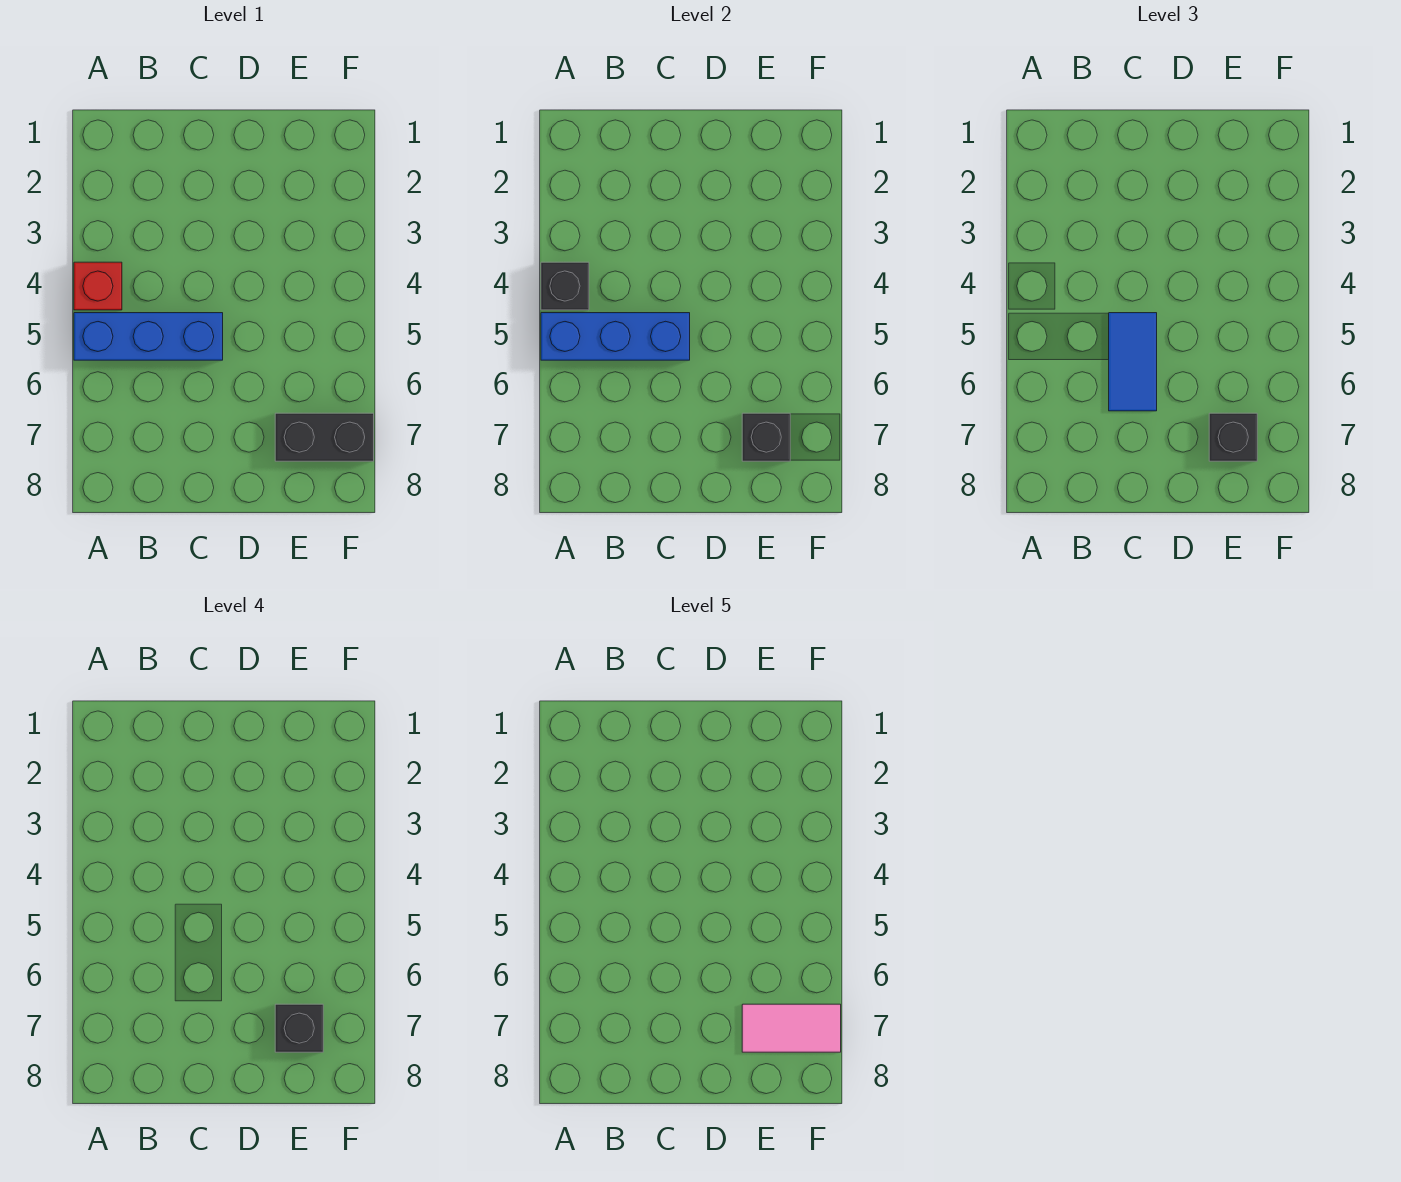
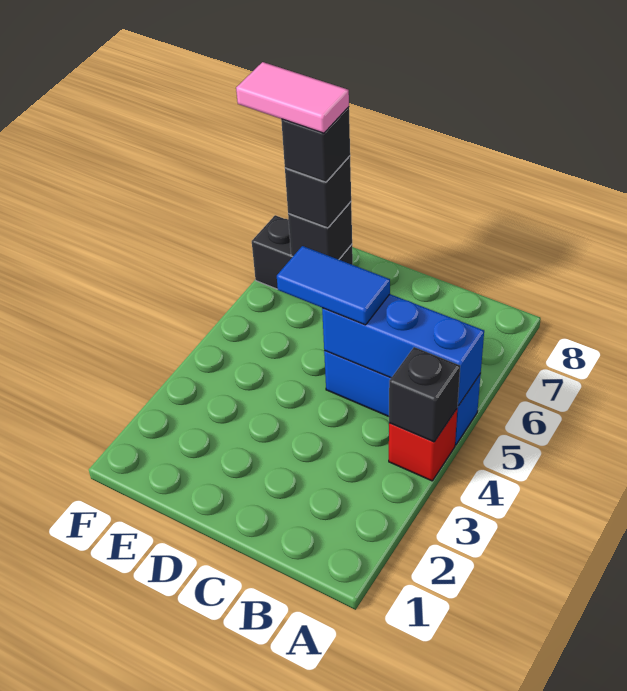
blue 1x2 tile [1109,313,1157,411] -> blue 1x2 tile turned to [277,246,390,325]

